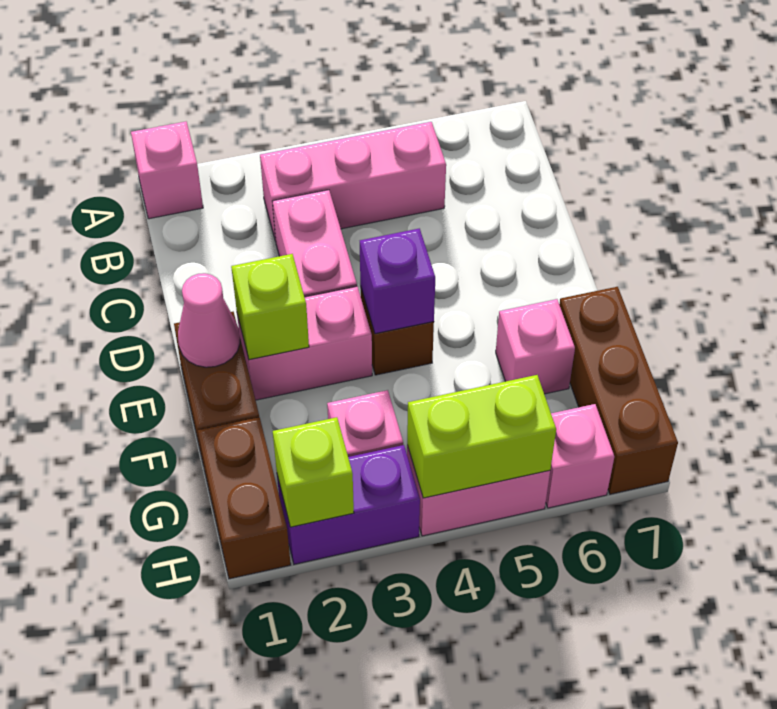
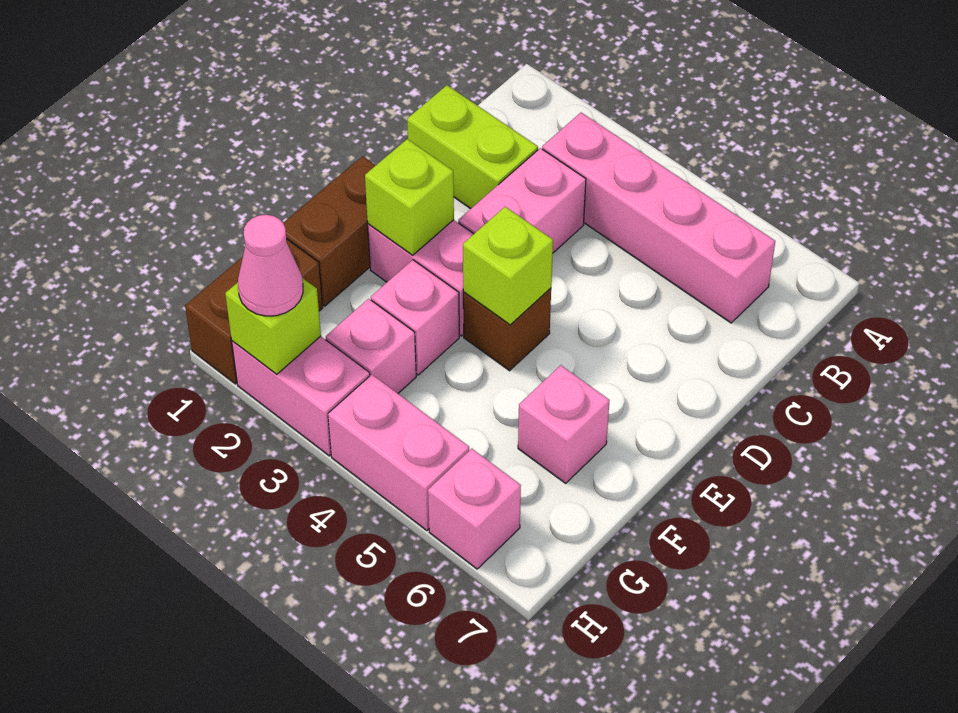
pink 1x1 brick [131,122,203,219] -> pink 1x1 brick moved to [371,260,459,375]
pink 1x3 brick [260,122,446,241] -> pink 1x4 brick [542,113,775,323]
pink 1x1 cone [178,273,240,367] -> pink 1x1 cone moved to [238,215,303,316]
purple 1x1 brick [360,228,435,334] -> lime 1x1 brick [463,207,553,325]
brown 1x3 brick [559,287,678,494] -> none
purple 1x2 brick [277,445,420,564] -> pink 1x2 brick [232,336,370,456]
lime 1x2 brick [407,375,556,498] -> lime 1x2 brick moved to [407,85,538,209]

